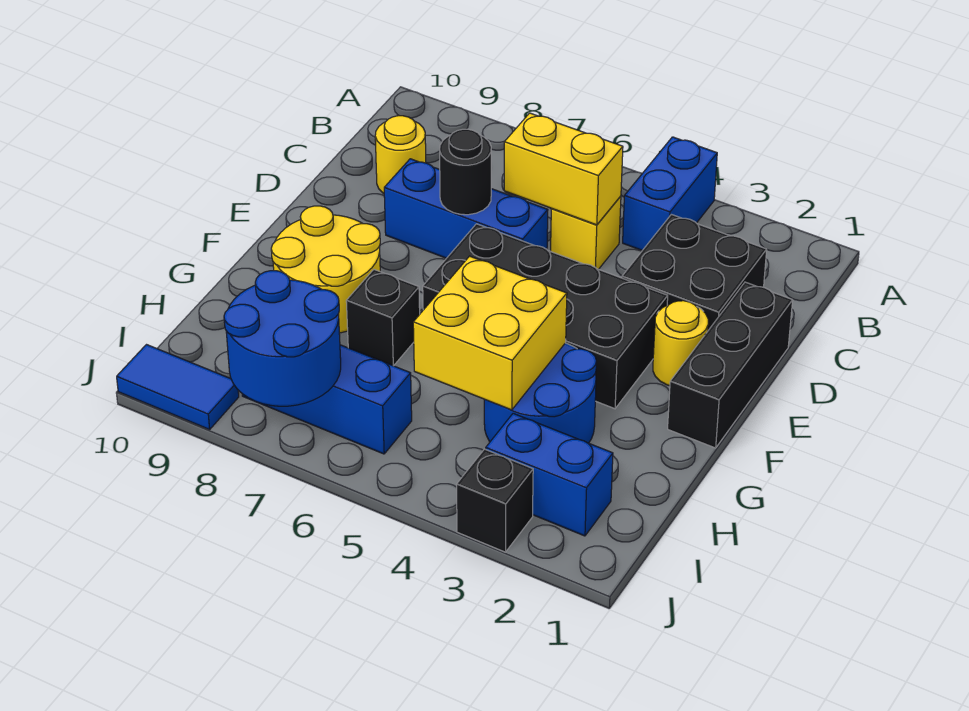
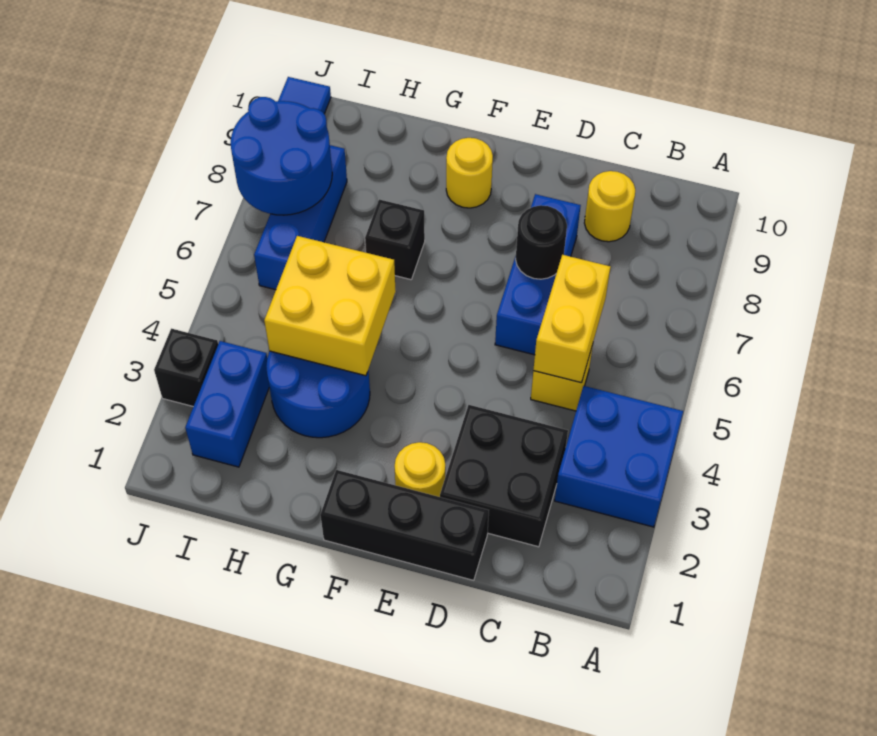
blue 1x2 brick [623,137,717,250] -> blue 2x2 brick [555,386,683,527]
black 2x4 brick [423,224,668,409] -> none
yellow 2x2 round brick [271,206,380,333] -> yellow 1x1 round brick [446,138,493,208]

